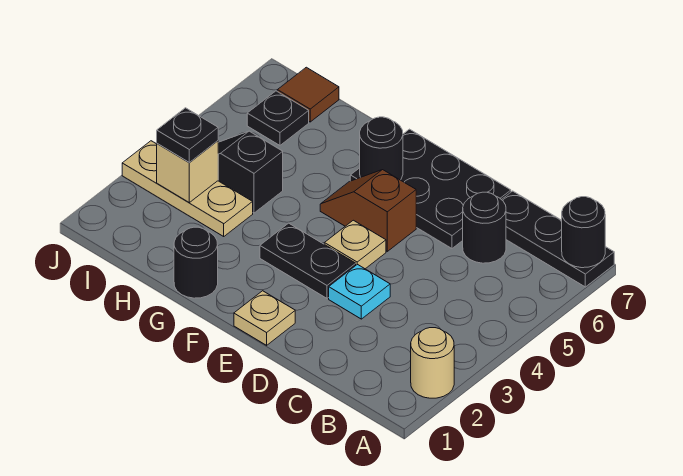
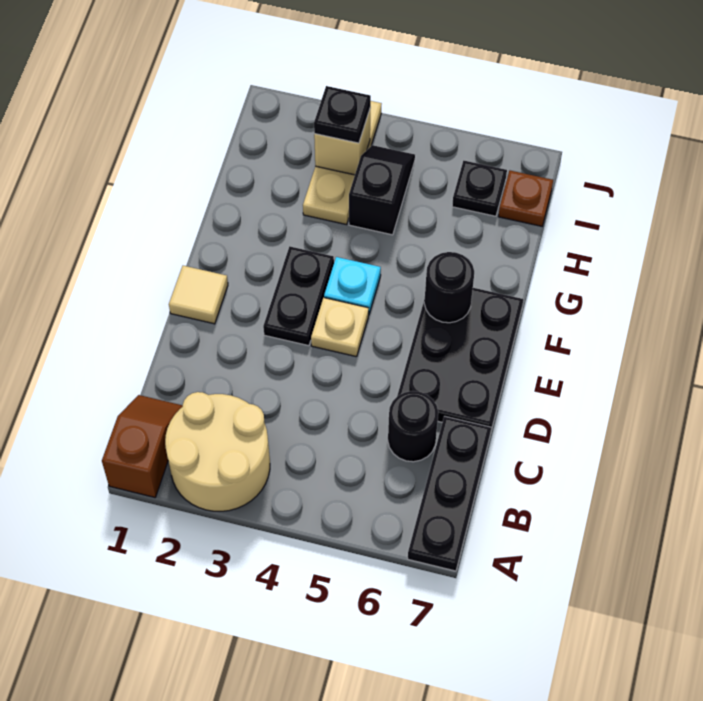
tan 1x1 round brick [411,328,454,398] -> tan 2x2 round brick [165,392,270,511]
black 1x1 round brick [562,197,605,268] -> none
cyan 1x1 plate [329,264,390,319] -> cyan 1x1 plate moved to [324,257,381,314]
tan 1x1 plate [234,291,295,345] -> tan 1x1 tile [169,266,228,324]
brown 1x2 slope [320,170,416,251] -> brown 1x2 slope moved to [102,395,183,497]
black 1x1 round brick [174,227,218,298] -> none
brown 1x1 tile [277,67,339,122] -> brown 1x1 plate [498,171,553,226]

